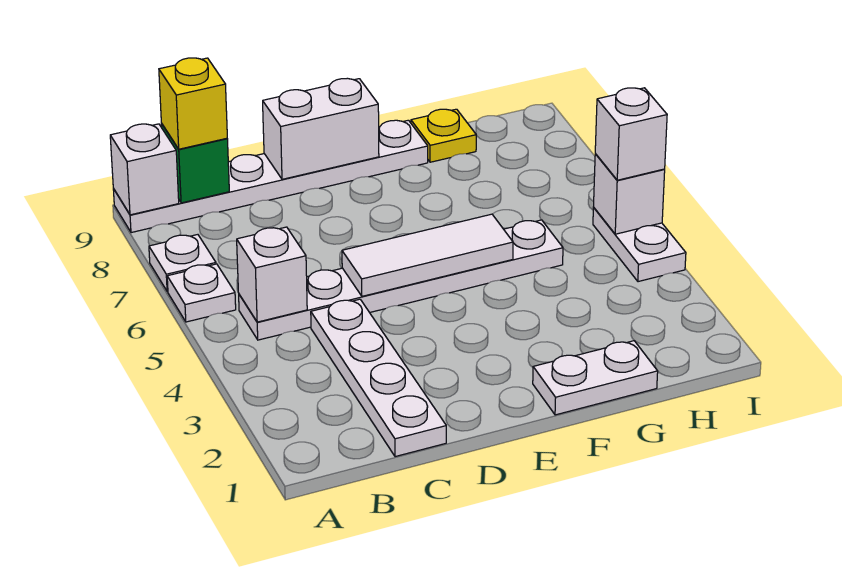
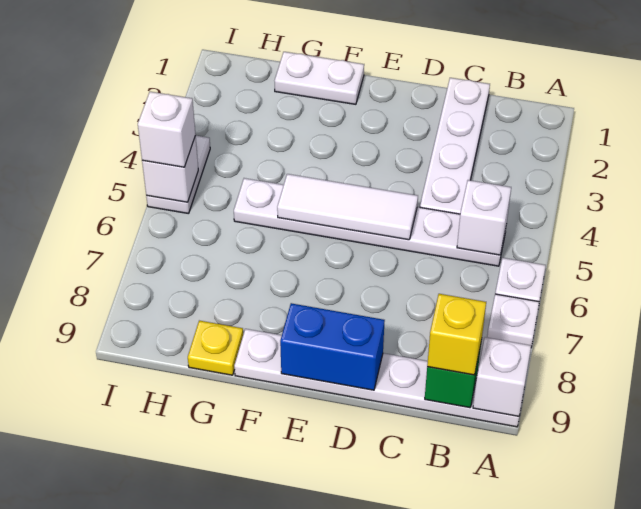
white 1x2 brick [263,78,379,179] -> blue 1x2 brick [280,303,385,390]

